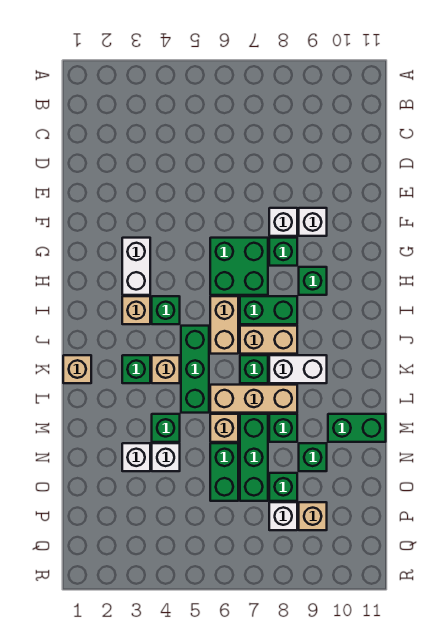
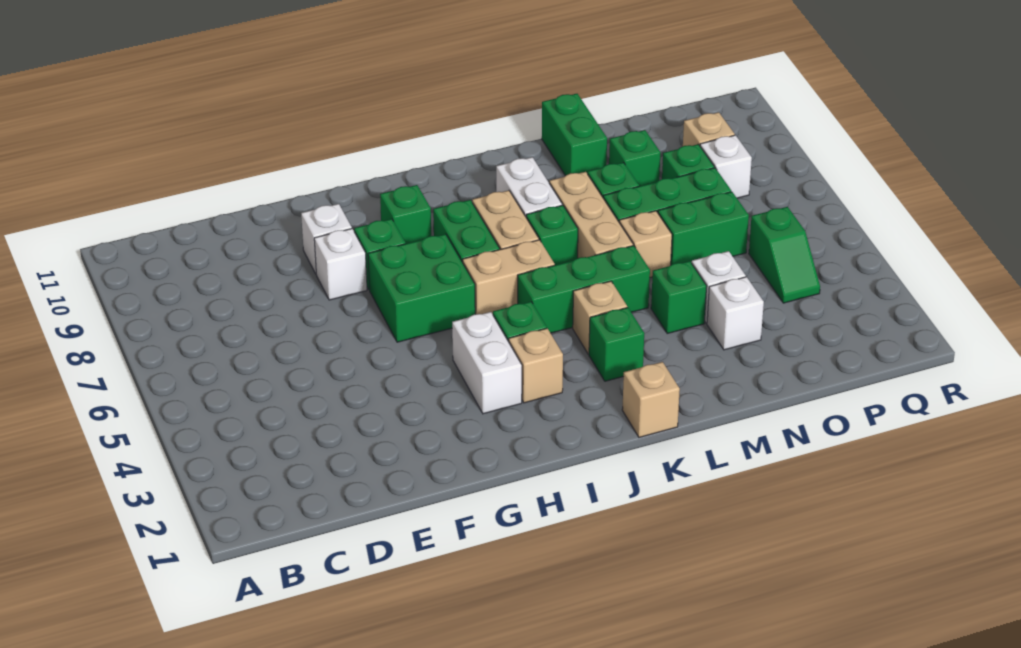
white 1x2 brick [122,238,150,295] -> white 1x2 brick turned to [452,312,522,414]
none -> green 1x2 slope [749,207,820,303]

